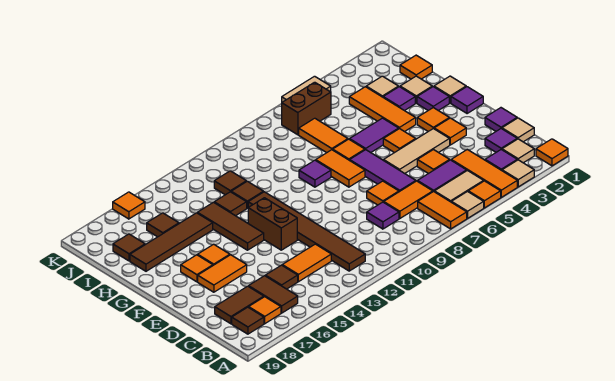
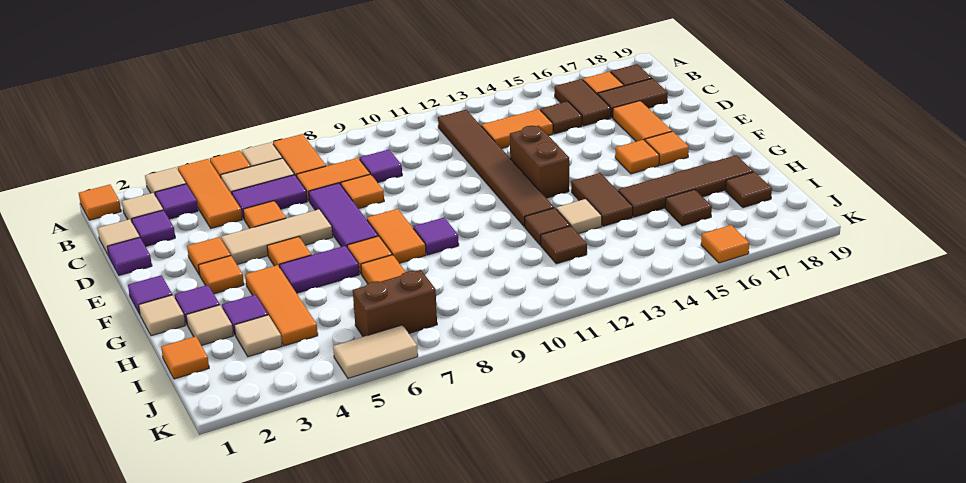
orange 1x2 tile [198,255,247,292] -> orange 1x2 tile turned to [613,101,672,142]
brown 1x3 tile [198,202,264,250] -> brown 1x2 tile [571,173,633,226]
brown 1x1 tile [214,192,247,216] -> tan 1x1 tile [556,199,602,234]

